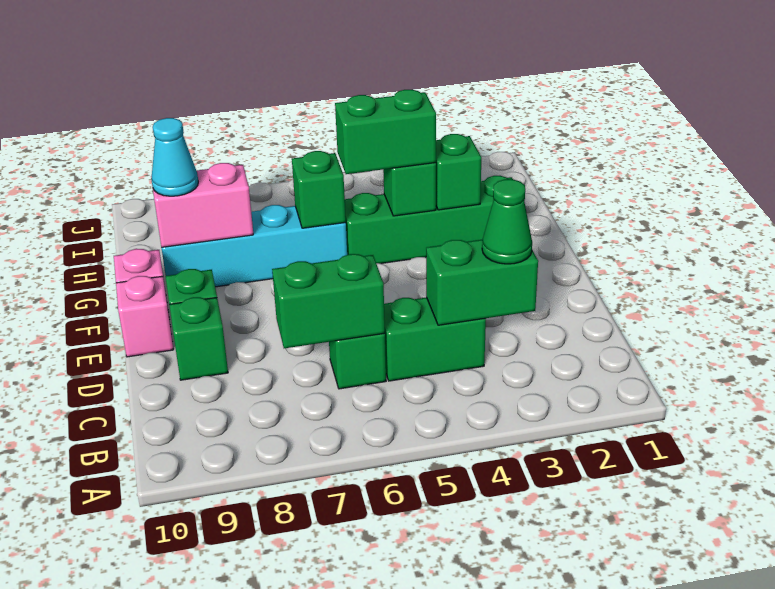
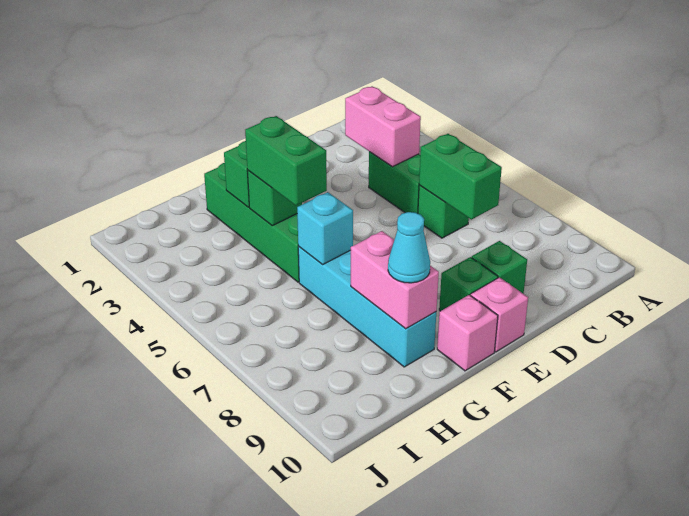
green 1x2 brick [426,240,538,325] -> pink 1x2 brick [345,86,421,167]
green 1x1 cone [482,179,532,264] -> none
green 1x1 brick [292,151,346,228] -> cyan 1x1 brick [297,192,353,265]

